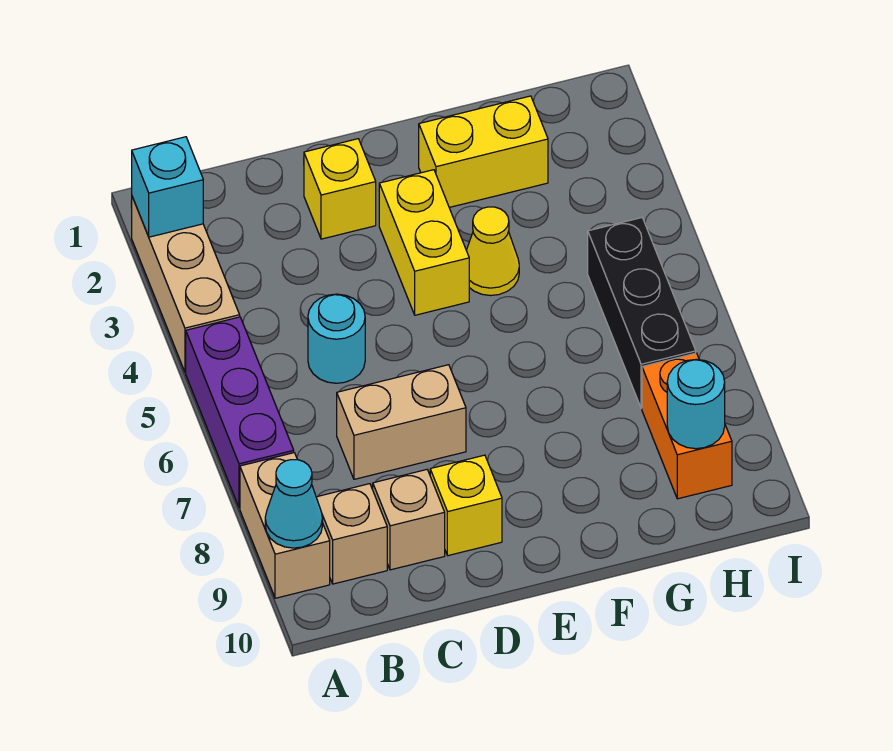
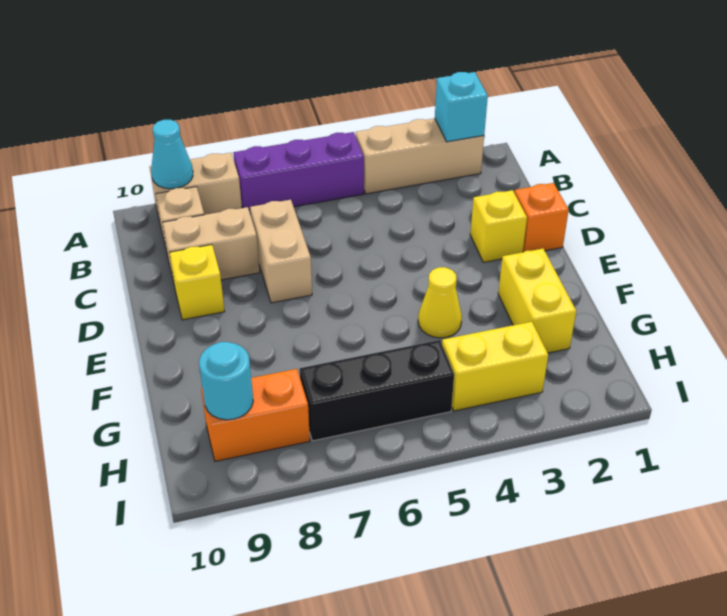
cyan 1x1 round brick [308,294,365,383] -> none
tan 1x1 brick [373,470,445,570] -> tan 1x2 brick [162,207,260,282]
none -> orange 1x1 brick [515,183,569,252]
yellow 1x2 brick [379,170,469,315] -> yellow 1x2 brick moved to [442,322,548,411]

